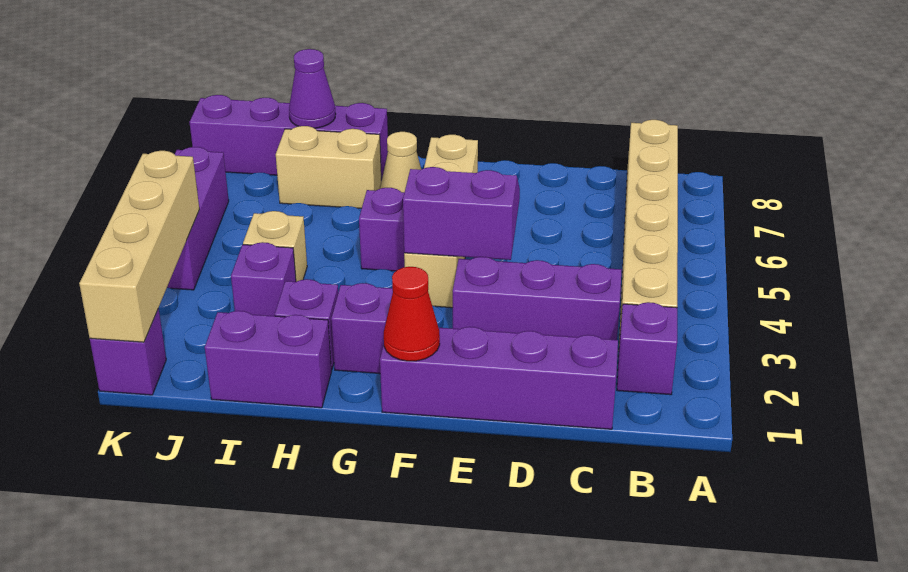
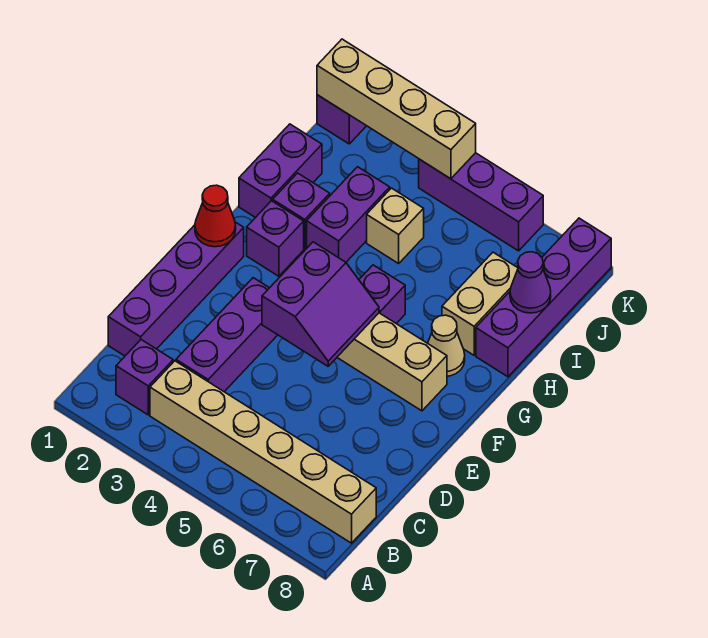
purple 1x1 brick [231,242,296,316] -> purple 1x2 brick [307,167,390,262]

